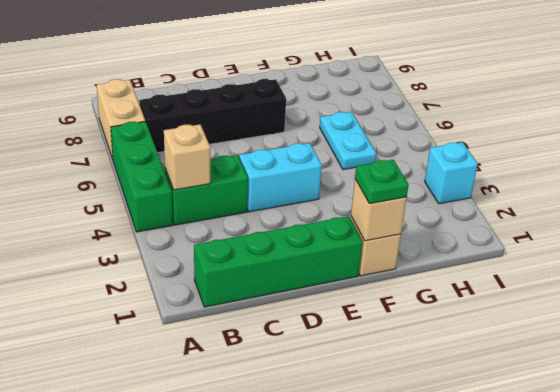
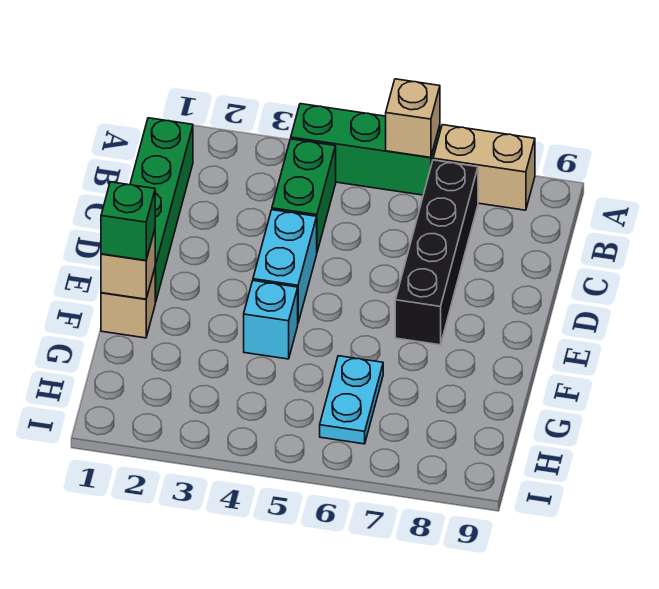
tan 1x1 brick [164,124,210,190] -> tan 1x1 brick moved to [386,79,440,158]
green 1x1 plate [355,160,409,204] -> green 1x1 brick [101,182,155,260]
cyan 1x2 plate [320,112,376,170] -> cyan 1x2 plate turned to [320,356,383,444]
cyan 1x1 brick [425,142,478,204] -> cyan 1x1 brick moved to [244,281,298,359]

